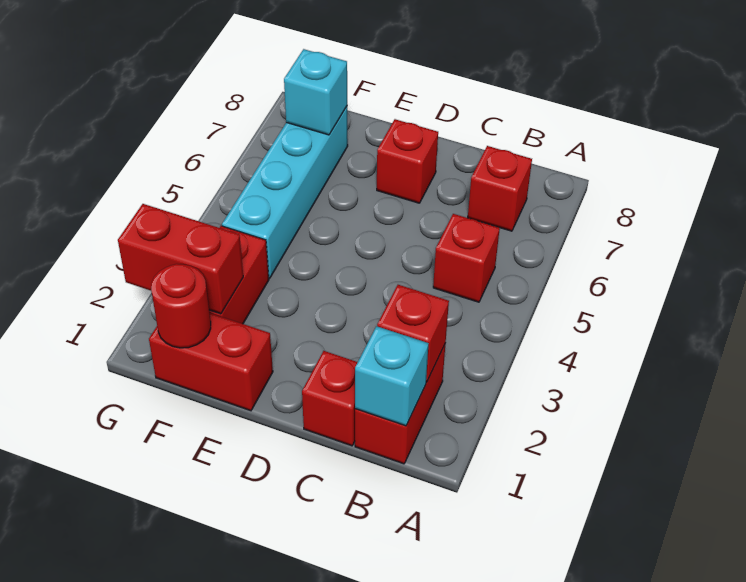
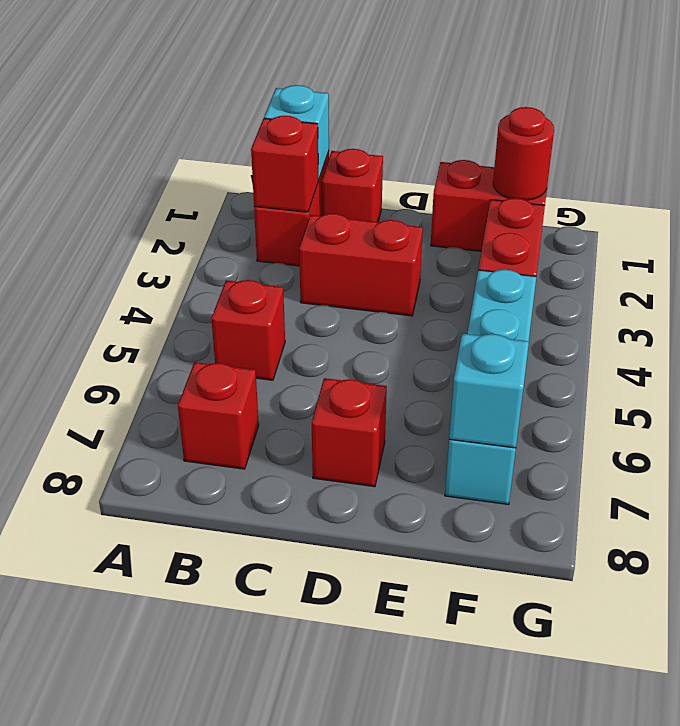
red 1x2 brick [118,204,243,314] -> red 1x2 brick moved to [299,214,423,316]

